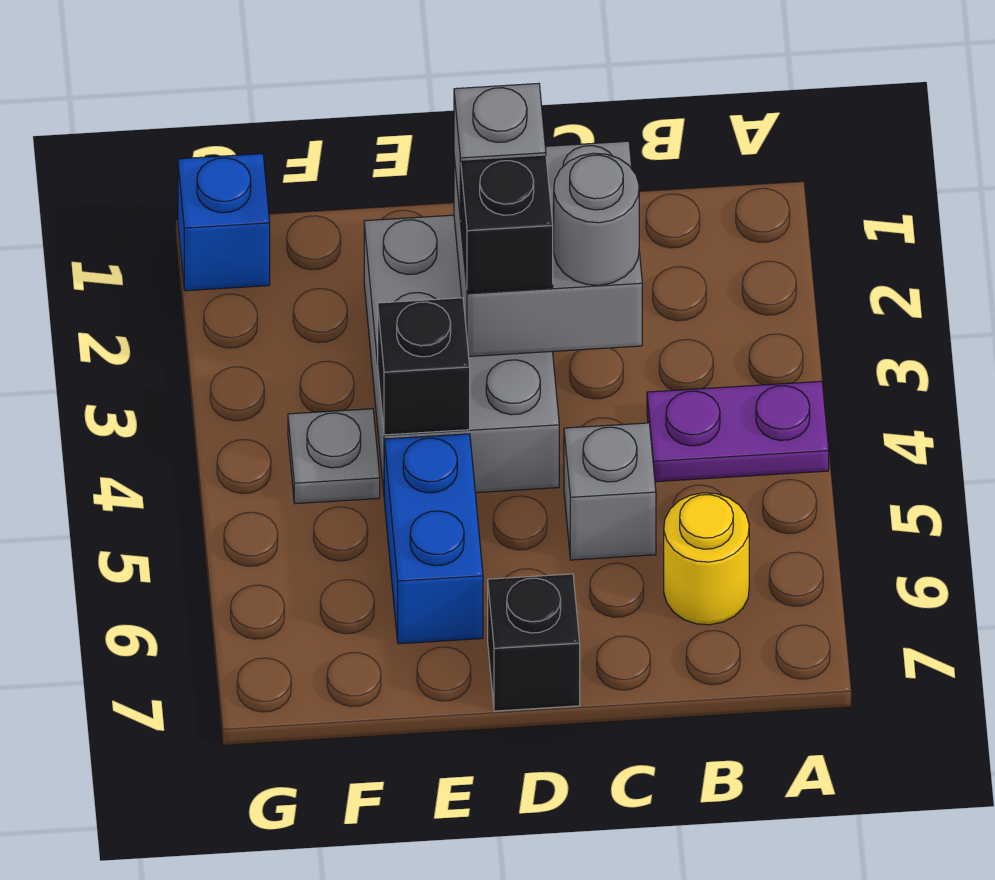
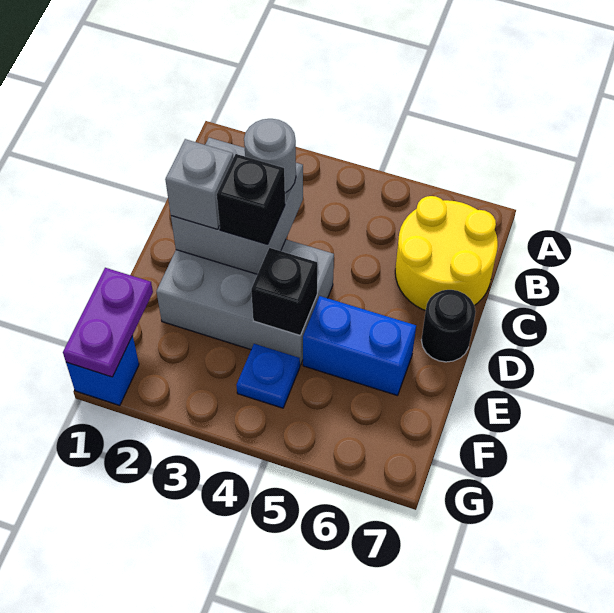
purple 1x2 plate [647,381,829,482] -> purple 1x2 plate moved to [63,268,153,377]
yellow 1x1 round brick [664,493,749,625] -> yellow 2x2 round brick [395,196,498,311]
grey 1x1 brick [564,423,656,560] -> none
black 1x1 brick [488,574,580,711] -> black 1x1 round brick [421,290,476,362]
grey 1x1 plate [288,409,380,504] -> blue 1x1 plate [237,344,300,408]

